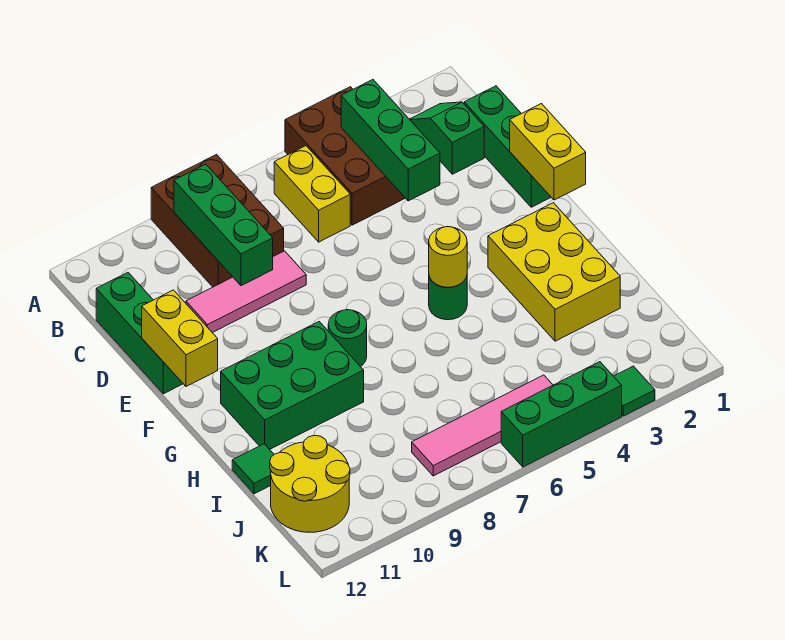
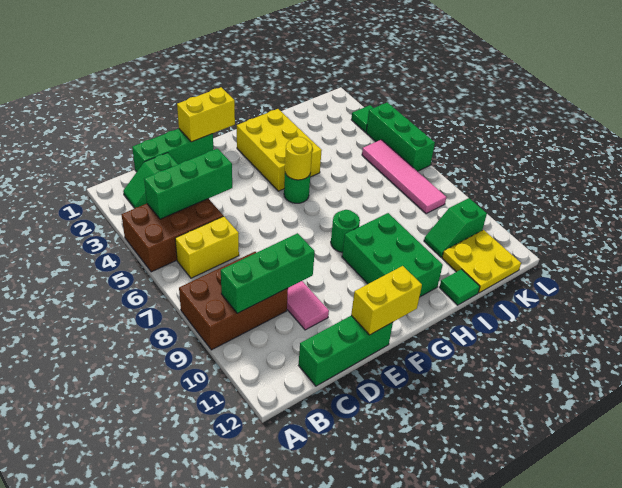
yellow 2x3 brick [488,203,620,341] -> yellow 2x3 brick turned to [237,109,322,191]
none -> green 1x2 slope [424,198,487,257]
yellow 2x2 round brick [270,435,350,532] -> yellow 2x2 plate [442,230,521,293]

